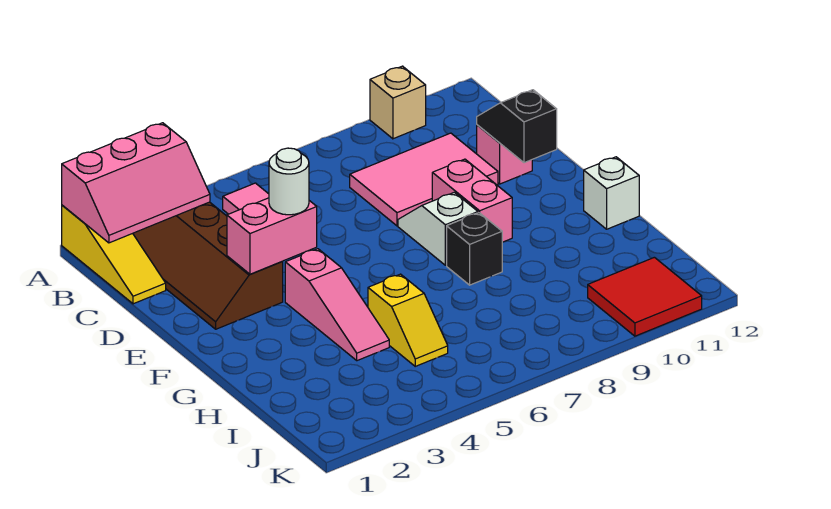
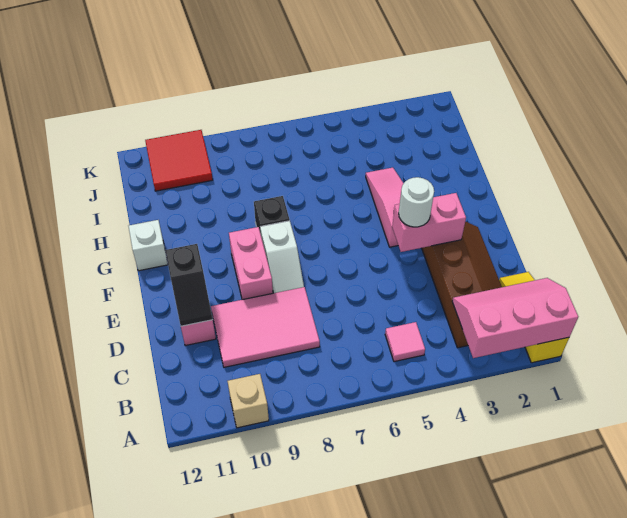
yellow 1x2 slope [368,274,448,366] -> none

